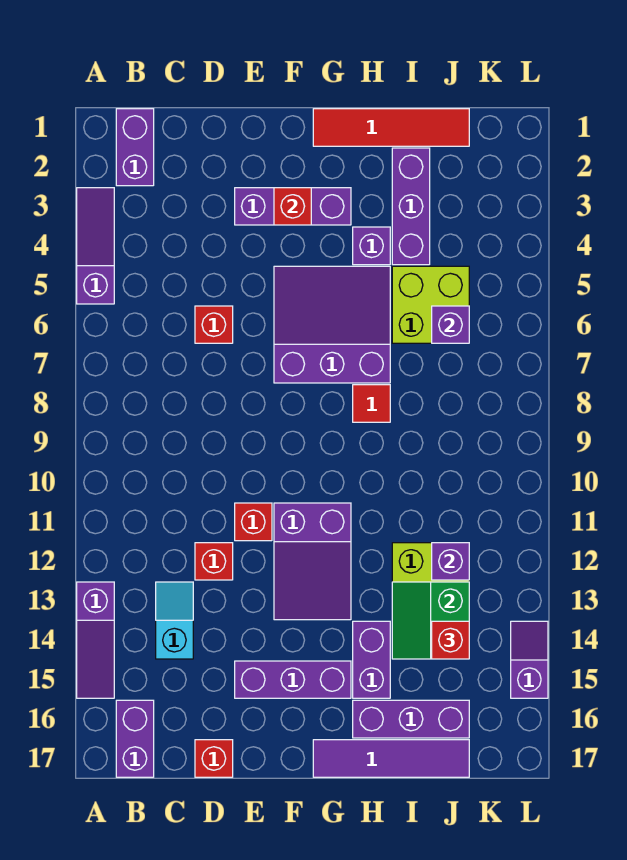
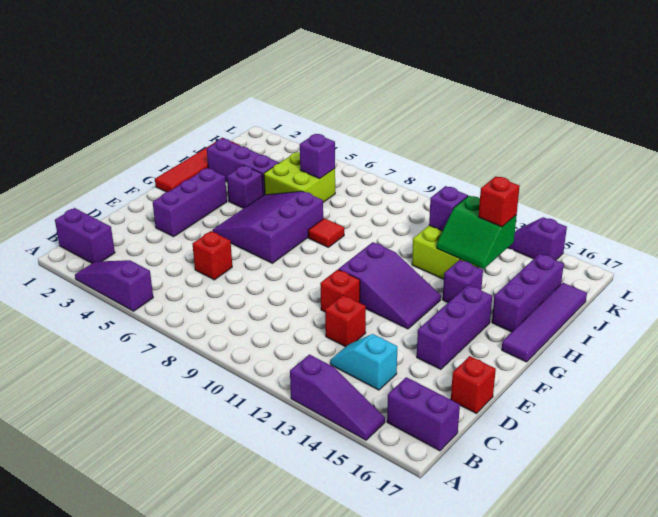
red 1x1 brick [274,188,311,225] -> none
purple 1x2 brick [353,621,390,698] -> purple 1x1 brick [443,260,483,302]

